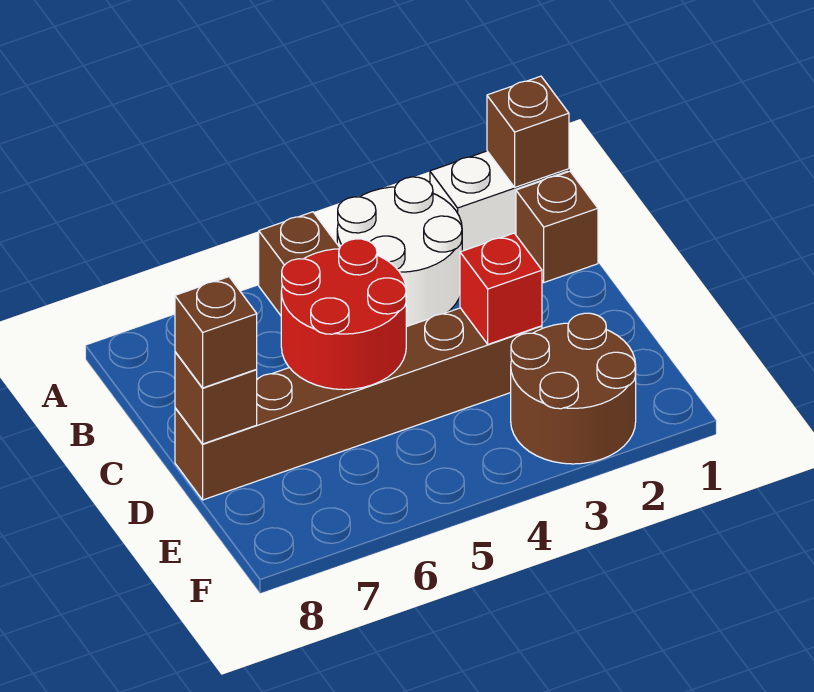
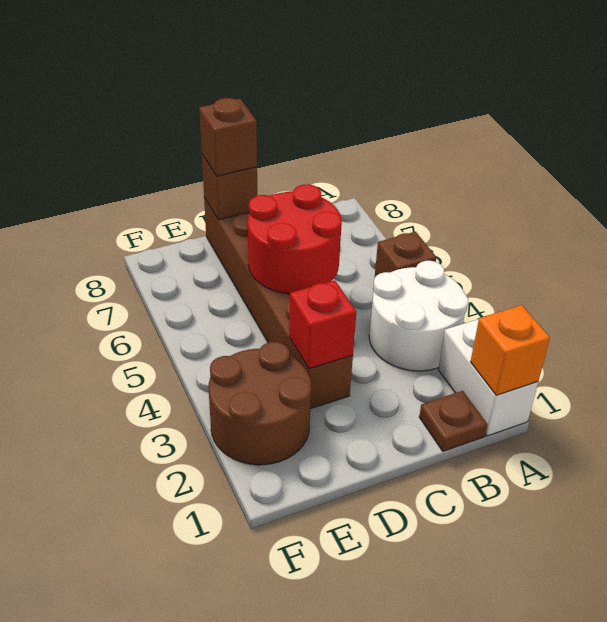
brown 1x1 brick [487,76,569,187] -> orange 1x1 brick [471,305,550,395]
brown 1x1 brick [516,171,598,282] -> brown 1x1 plate [419,391,487,451]

